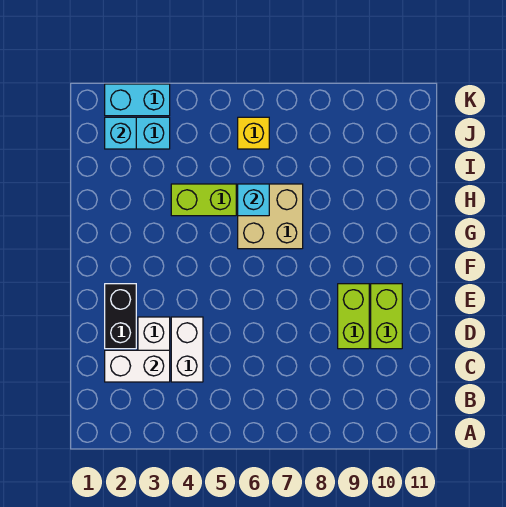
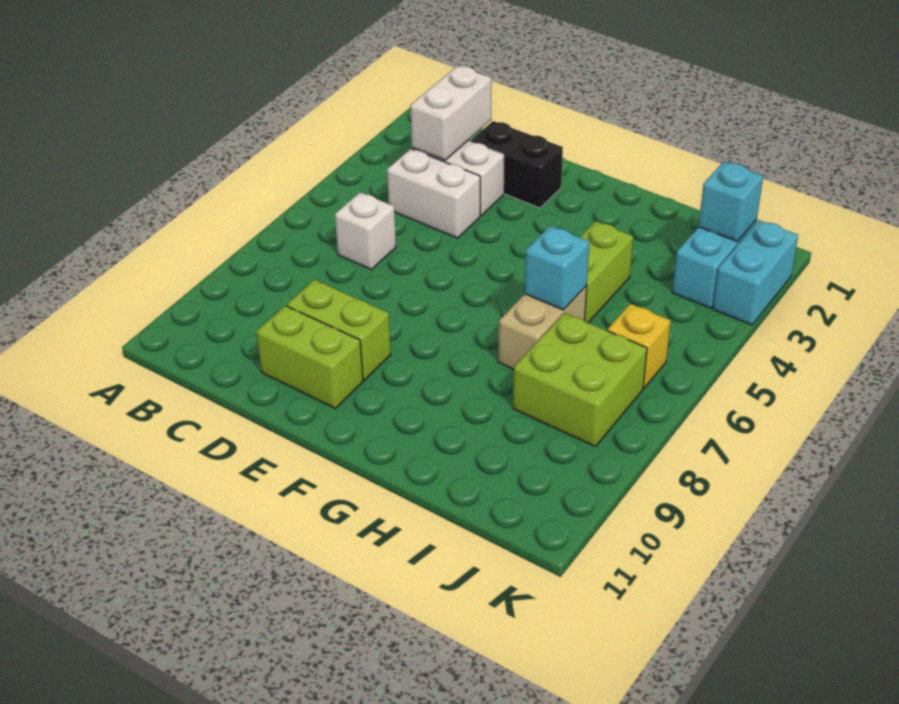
none -> white 1x1 brick [335,192,396,270]
tan 2x2 brick [238,184,303,249] -> tan 1x2 brick [498,286,587,369]
none -> lime 2x2 brick [513,313,647,447]

